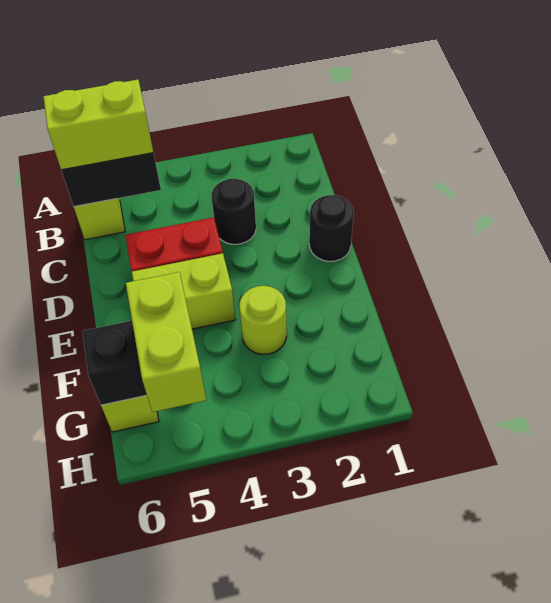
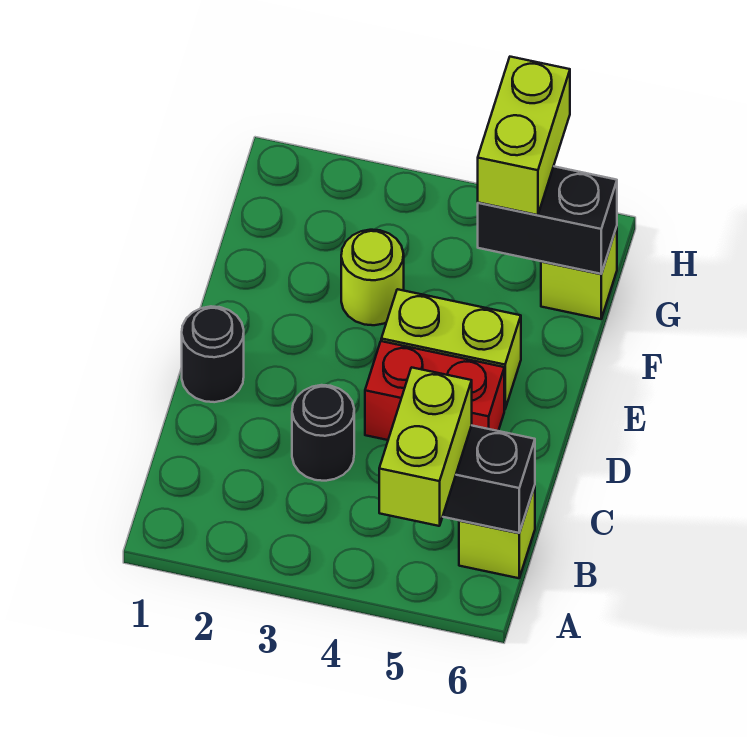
lime 1x2 brick [43,80,153,170] -> lime 1x2 brick turned to [379,367,472,526]

